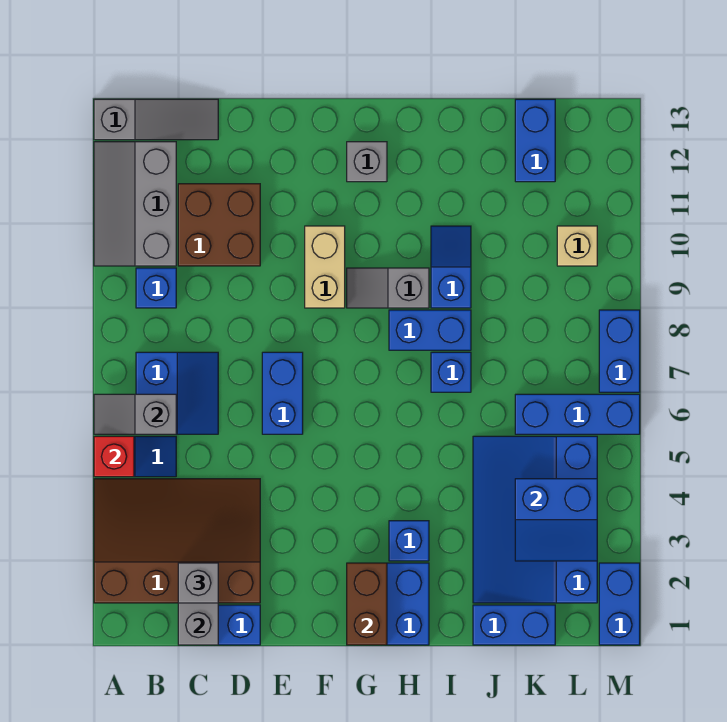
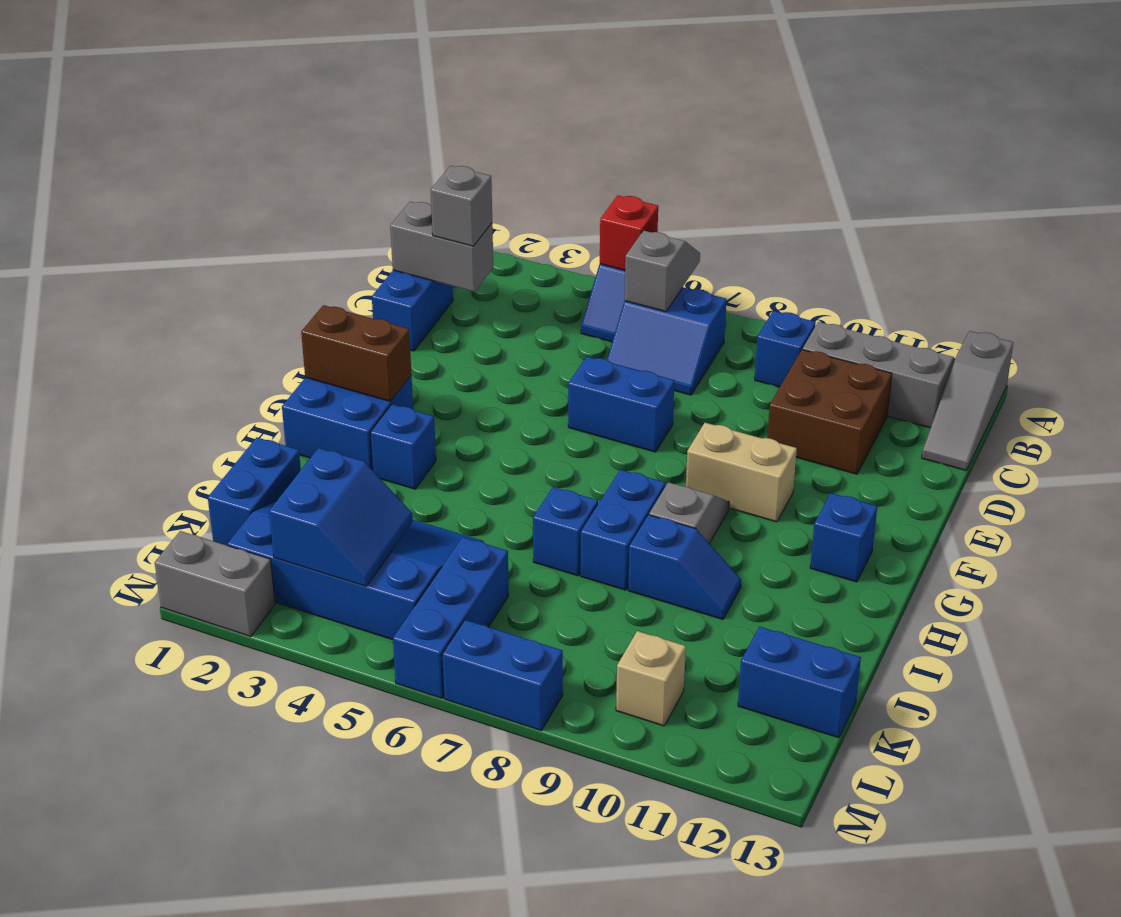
brown 3x4 slope [94,479,260,603] -> none
grey 1x1 brick [347,142,387,182] -> blue 1x1 brick [810,493,877,582]
blue 2x2 slope [515,479,597,561] -> blue 2x2 slope turned to [269,448,413,586]
blue 1x2 brick [599,563,640,645] -> grey 1x2 brick [155,531,275,637]

